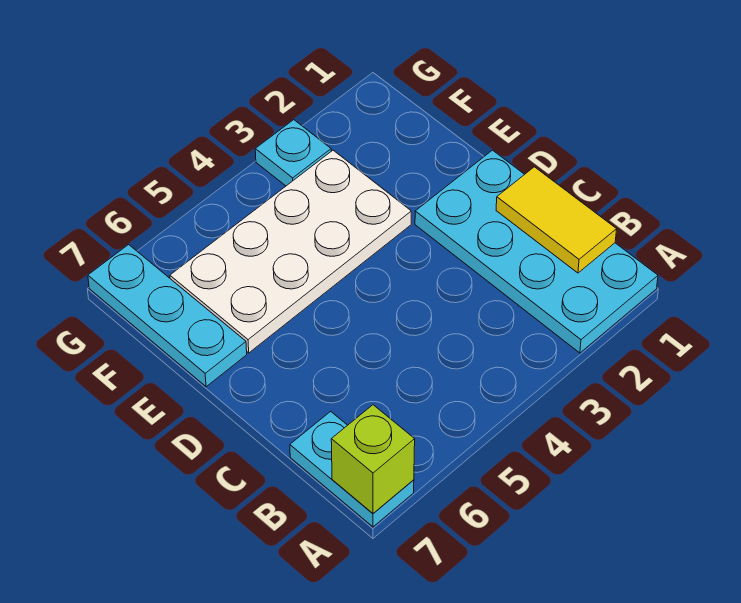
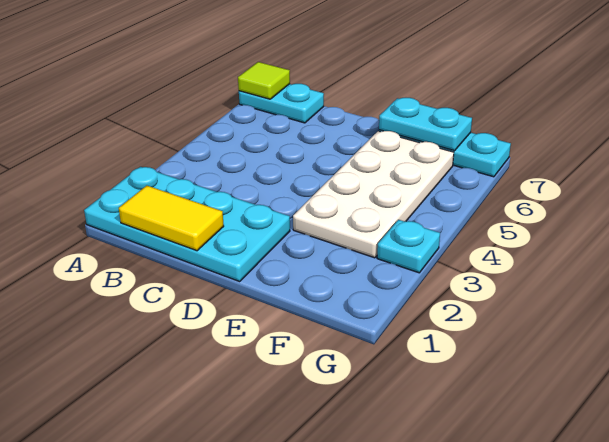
lime 1x1 brick [331,405,415,513] -> lime 1x1 tile [238,62,290,99]
none -> cyan 1x2 plate [379,98,472,151]

